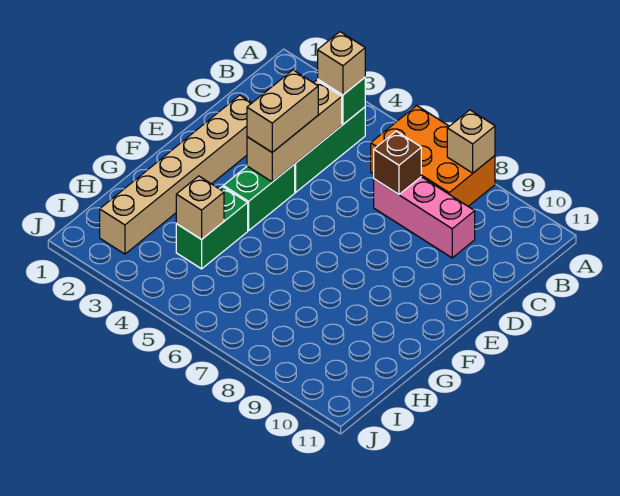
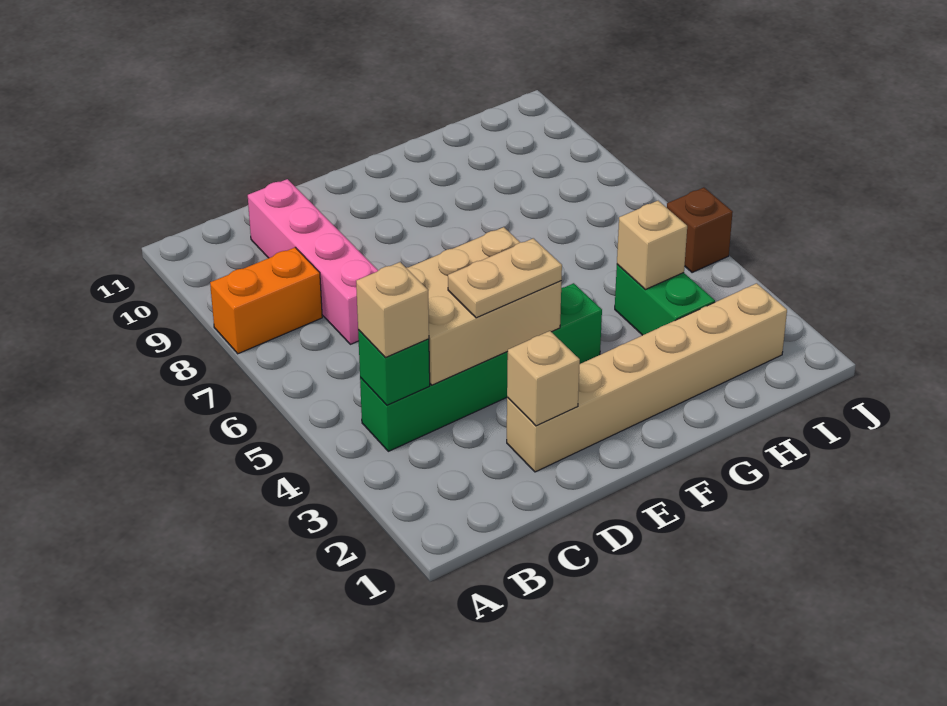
orange 2x3 brick [371,106,495,206] -> orange 1x2 brick [210,247,322,354]
tan 1x1 brick [447,110,495,173] -> tan 1x1 brick moved to [507,331,580,426]
tan 1x3 brick [247,80,342,182] -> tan 2x3 brick [407,227,561,385]
pink 1x3 brick [374,177,475,258] -> pink 1x4 brick [248,179,378,344]
brown 1x1 brick [374,131,421,194] -> brown 1x1 brick moved to [667,188,733,273]
tan 1x2 brick [247,70,318,152] -> tan 1x2 plate [448,238,562,318]
green 1x2 brick [176,186,248,269] -> green 1x2 brick turned to [615,264,715,335]

